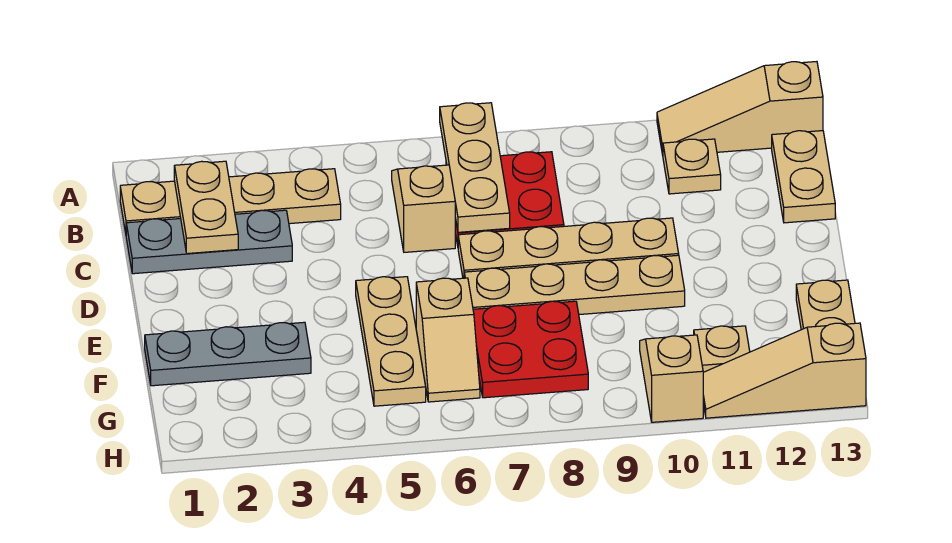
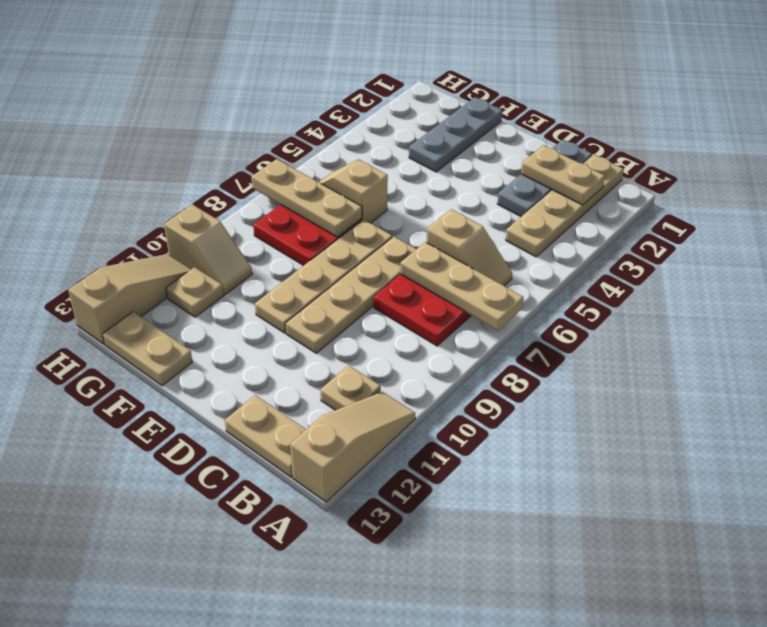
tan 1x3 plate [356,277,426,406] -> tan 1x3 plate moved to [251,159,362,237]

